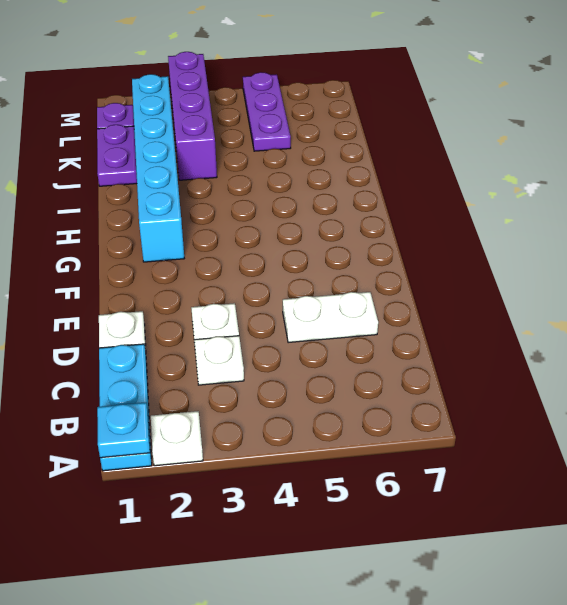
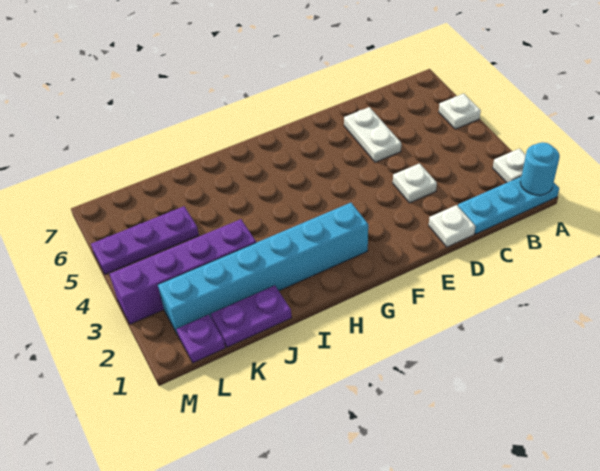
cyan 1x1 plate [97,402,150,458] -> cyan 1x1 round brick [520,142,560,195]
white 1x1 plate [194,336,244,385] -> white 1x1 plate moved to [439,94,481,129]

